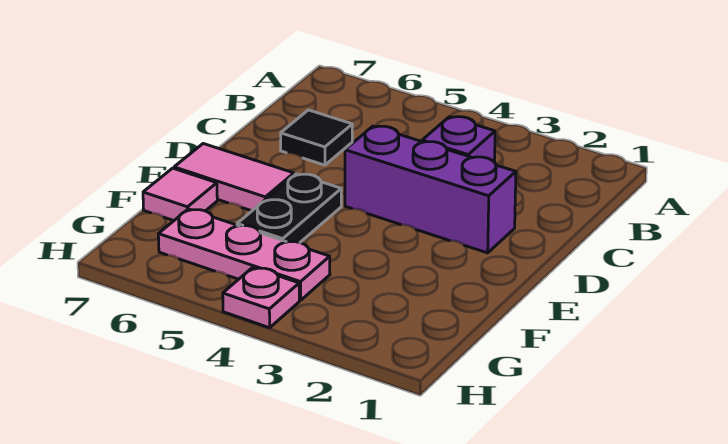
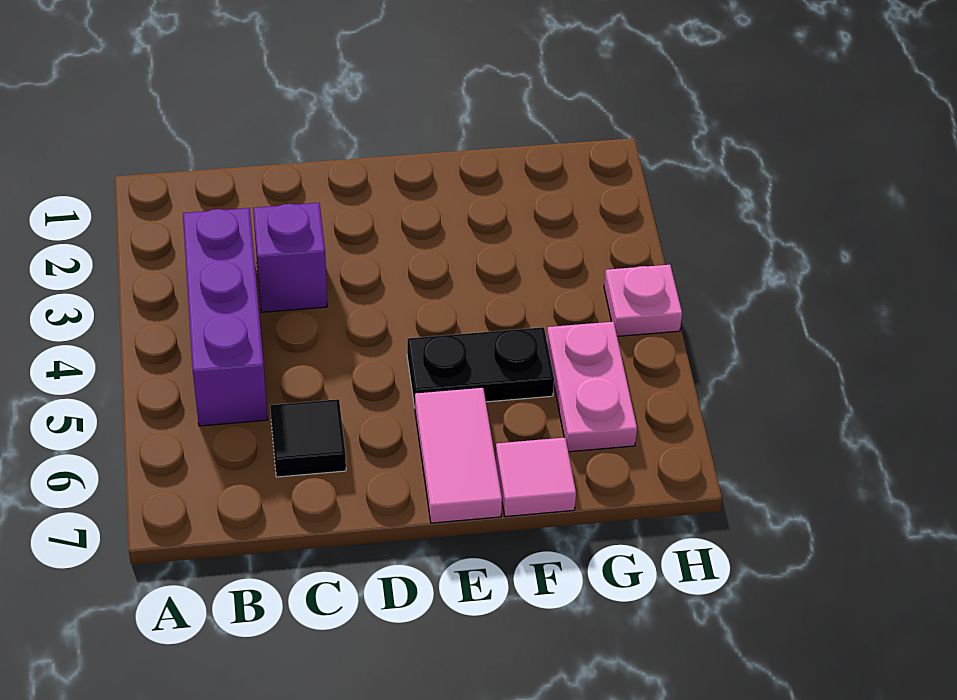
purple 1x3 brick [345,126,516,253] -> purple 1x3 brick moved to [183,208,268,426]
pink 1x3 plate [158,209,330,300] -> pink 1x2 plate [547,322,637,452]

